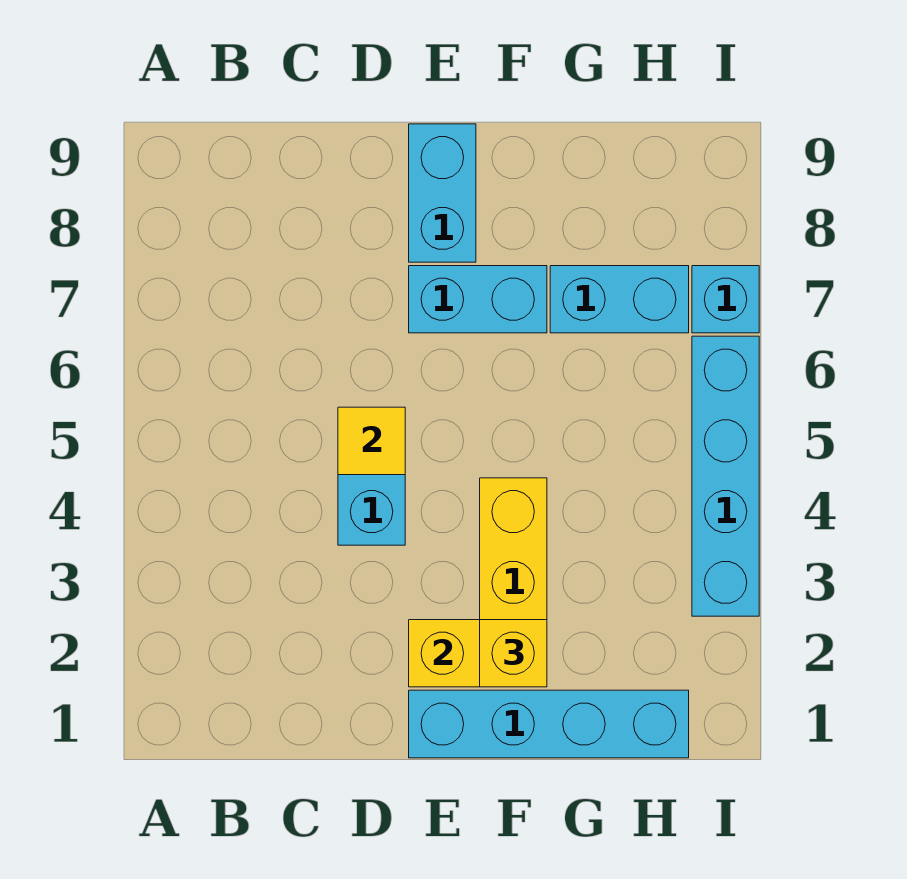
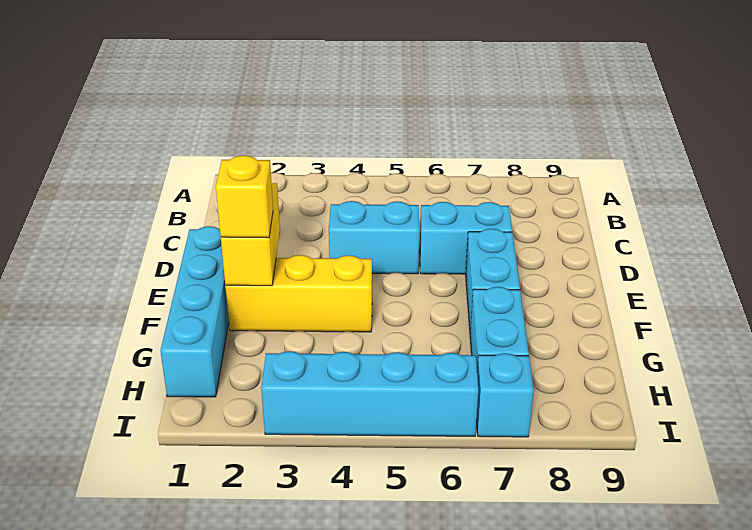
yellow 1x1 tile [338,407,405,475] -> none
cyan 1x2 brick [409,124,476,262] -> cyan 1x2 brick moved to [420,202,512,274]

